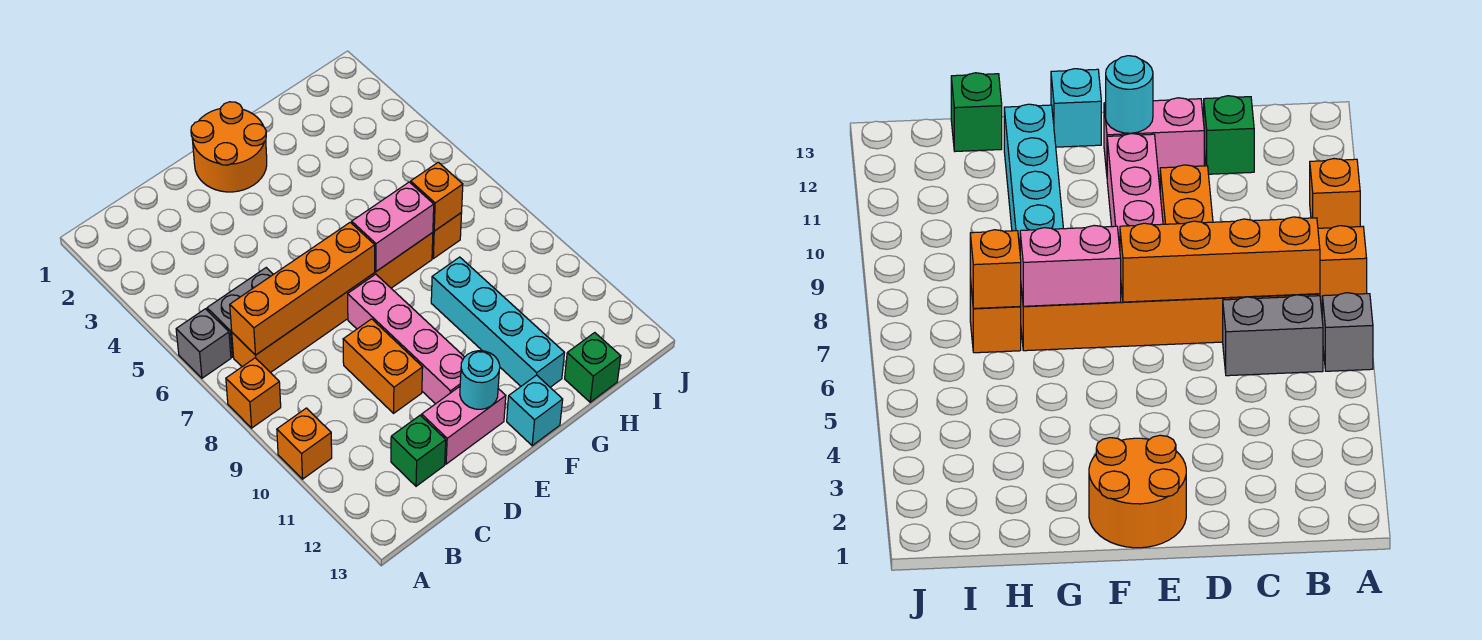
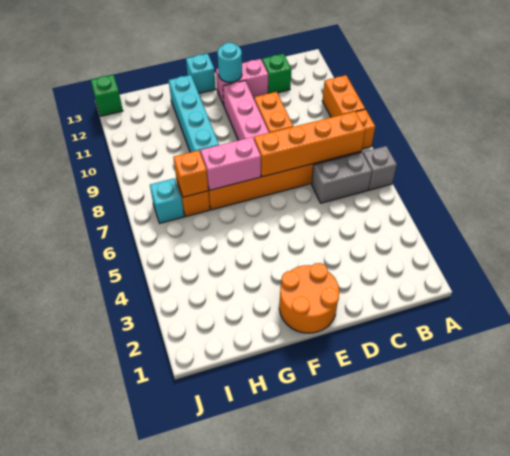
orange 1x1 brick [277,408,332,479] -> orange 1x2 brick [322,75,365,117]
green 1x1 brick [565,333,621,402] -> green 1x1 brick moved to [91,75,123,116]
none -> cyan 1x1 brick [150,178,184,223]

